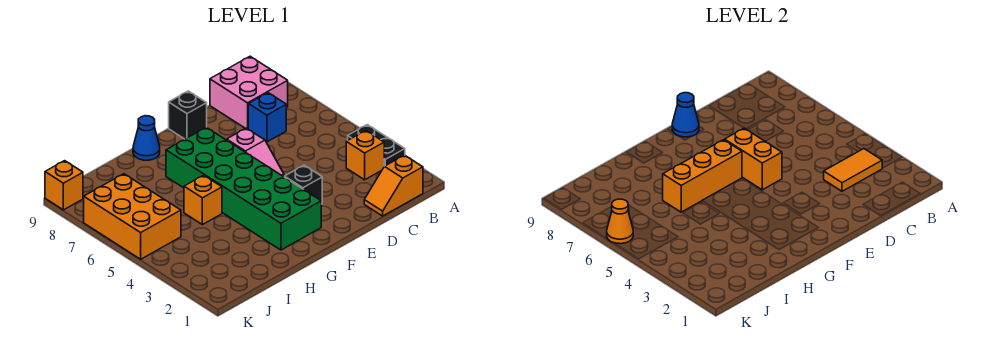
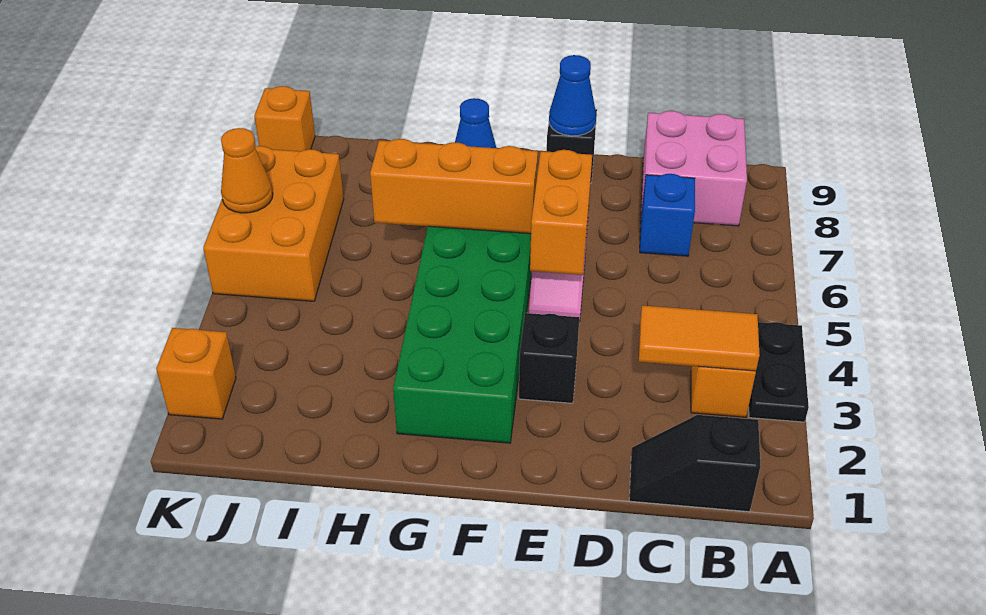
orange 1x2 slope [364,155,423,216] -> black 1x2 slope [629,415,760,512]
orange 1x1 brick [184,175,222,225] -> orange 1x1 brick moved to [156,328,236,419]

